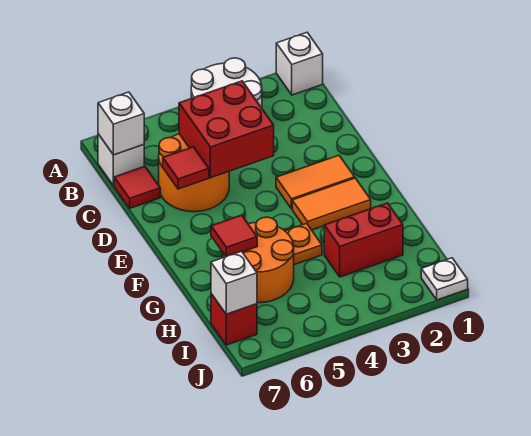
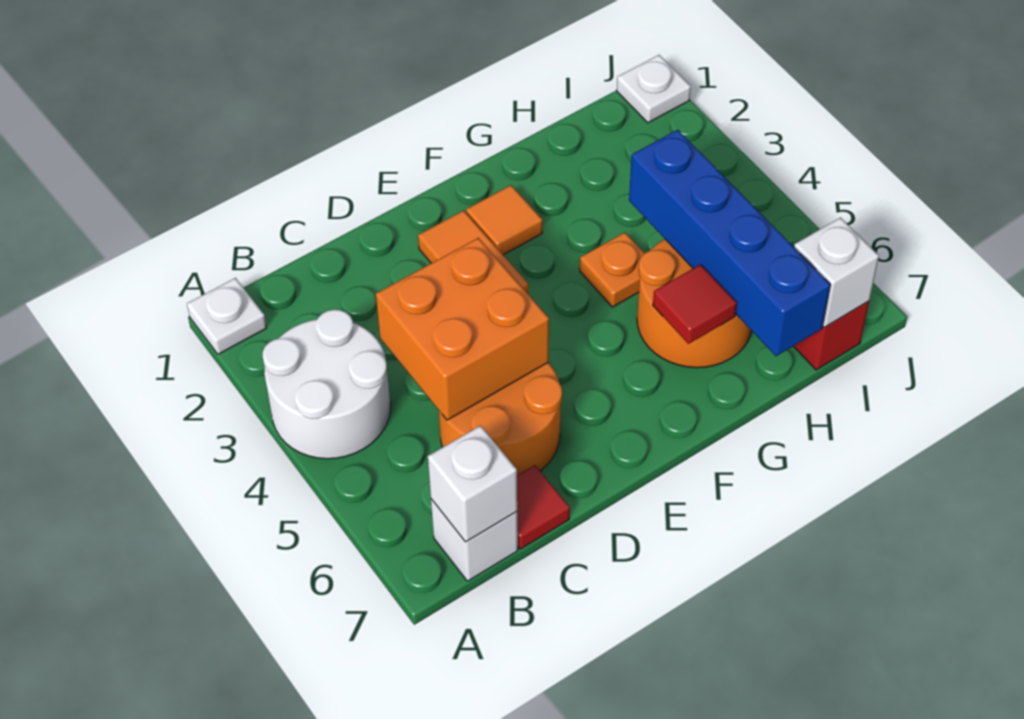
white 1x1 brick [276,32,323,95] -> white 1x1 plate [187,278,267,354]
red 2x2 brick [179,81,274,178] -> orange 2x2 brick [376,238,549,420]
red 1x1 tile [163,147,209,189] -> none
orange 1x2 tile [292,178,371,230] -> orange 1x1 tile [466,185,542,255]
red 1x2 brick [324,203,403,277] -> none
none -> blue 1x4 brick [629,130,830,356]

